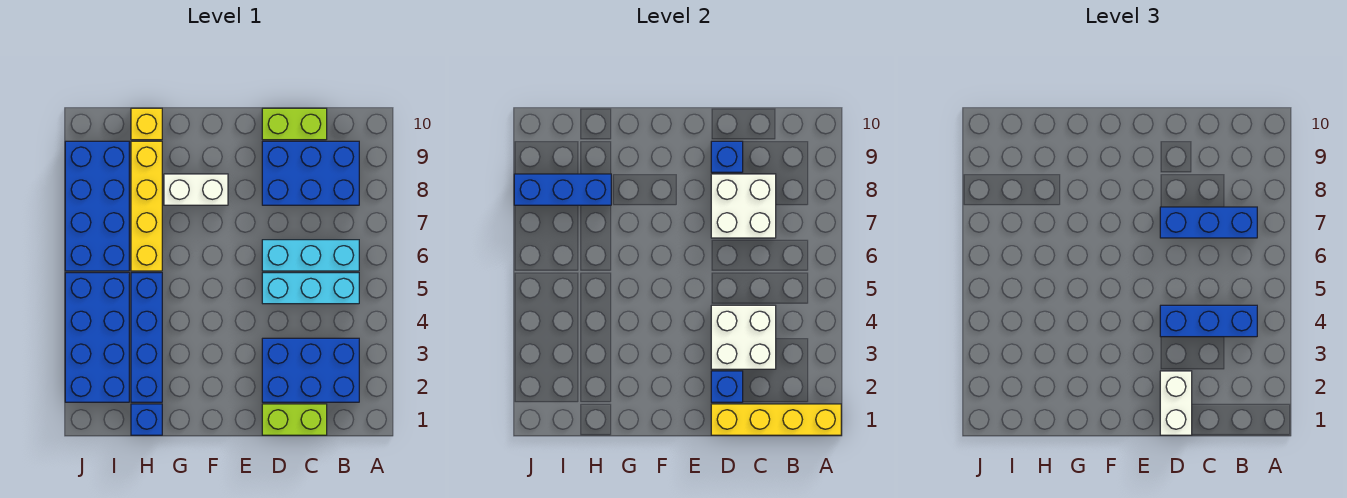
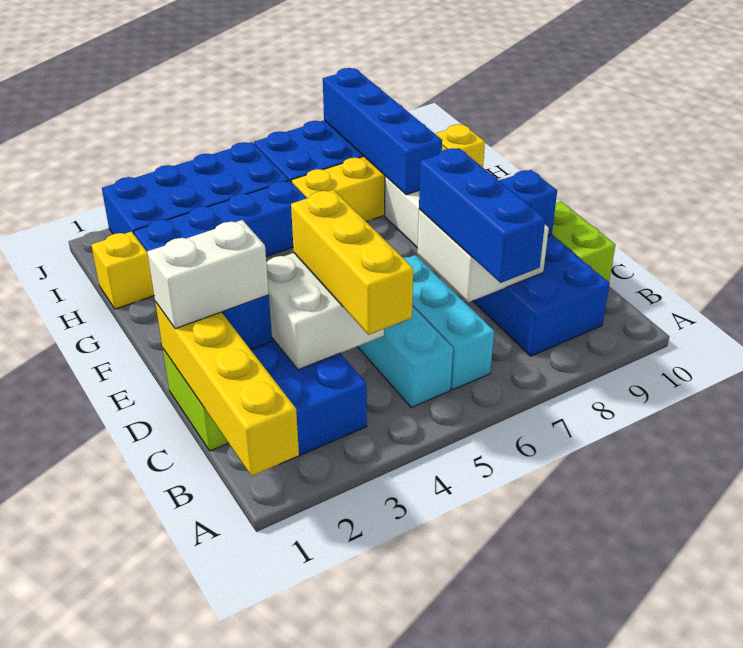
blue 1x3 brick [1160,305,1257,337] -> yellow 1x3 brick [291,190,413,335]
blue 1x1 brick [131,404,162,435] -> yellow 1x1 brick [91,232,154,309]
blue 1x3 brick [514,174,611,205] -> blue 1x4 brick [323,68,442,195]

